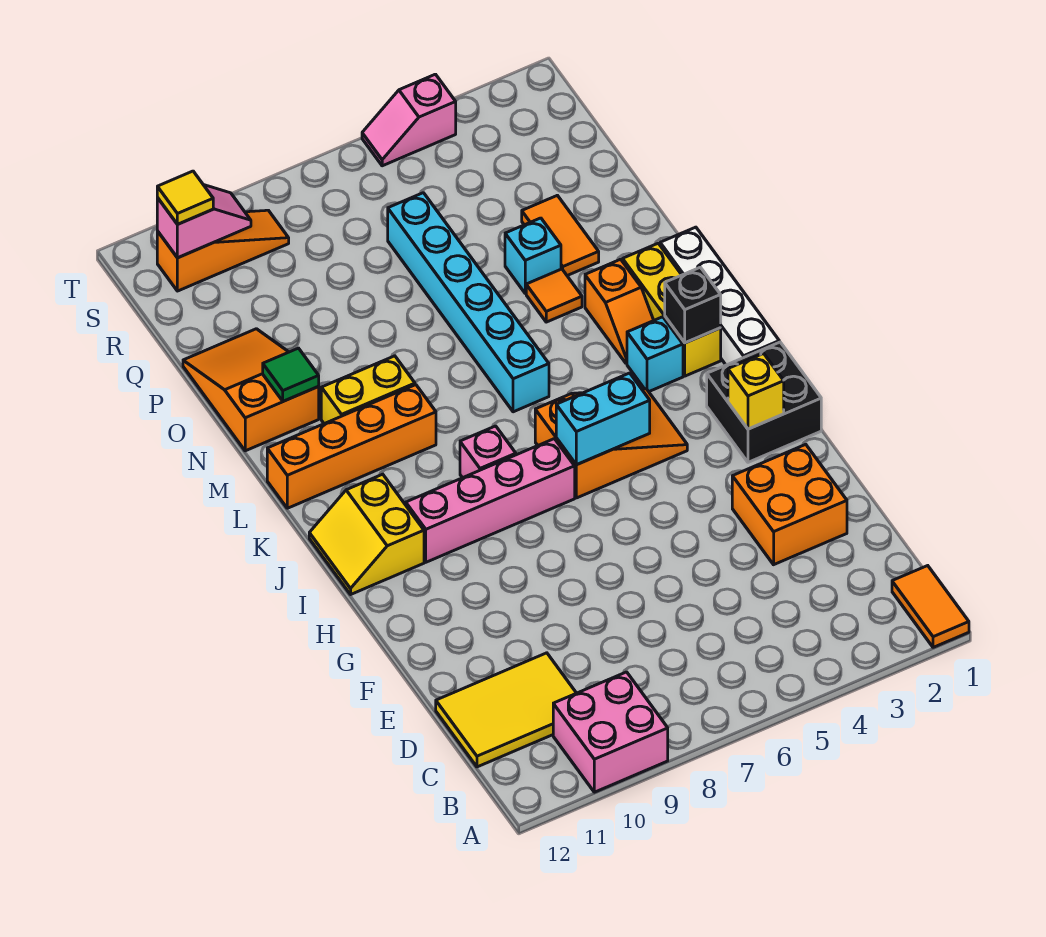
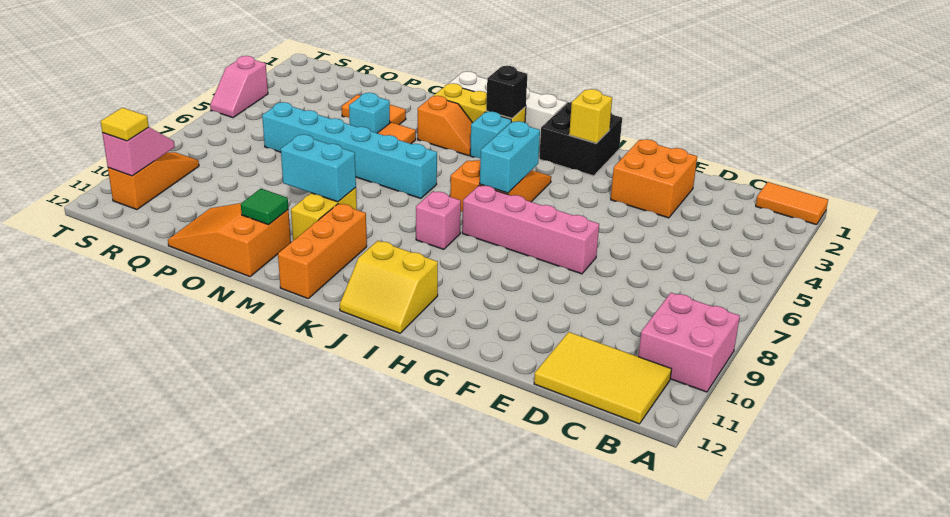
yellow 2x3 tile [436,653,576,767] -> yellow 2x3 tile turned to [534,332,672,424]
pink 1x4 brick [406,439,575,562] -> pink 1x4 brick turned to [462,185,599,274]
orange 1x4 brick [267,385,436,508] -> orange 1x3 brick [278,204,367,298]
none -> cyan 1x2 brick [281,135,356,202]

